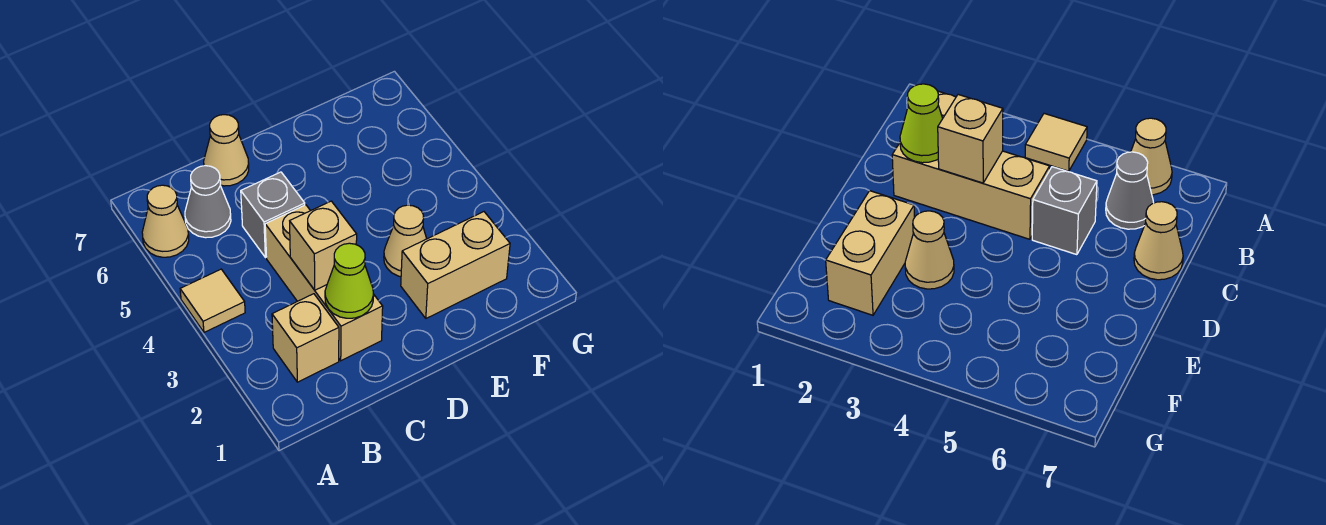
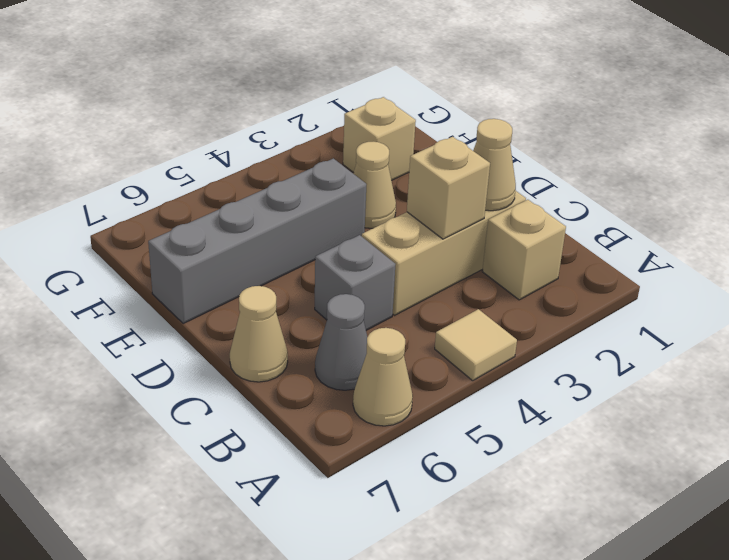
lime 1x1 cone [325,243,374,318] -> tan 1x1 cone [473,119,516,211]
tan 1x2 brick [401,212,510,318] -> tan 1x1 brick [343,97,416,180]
none -> grey 1x4 brick [148,158,366,323]

